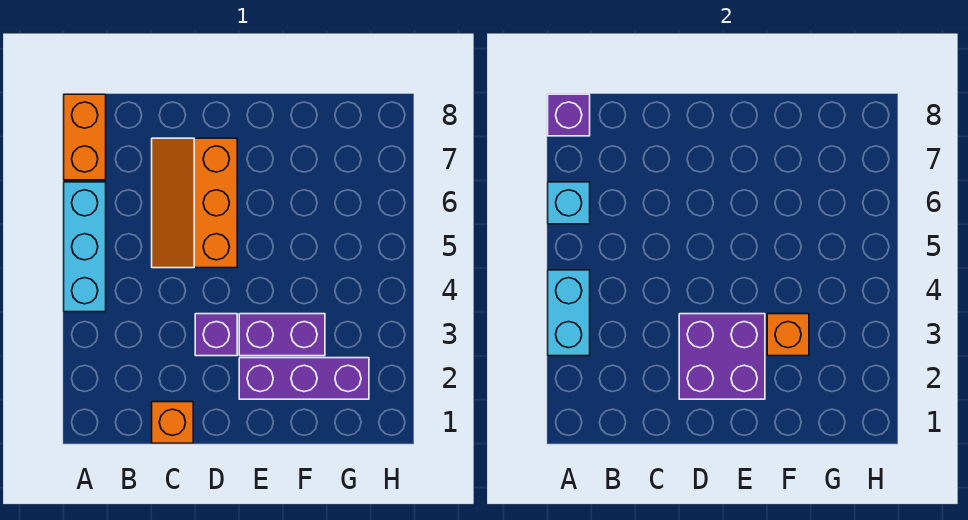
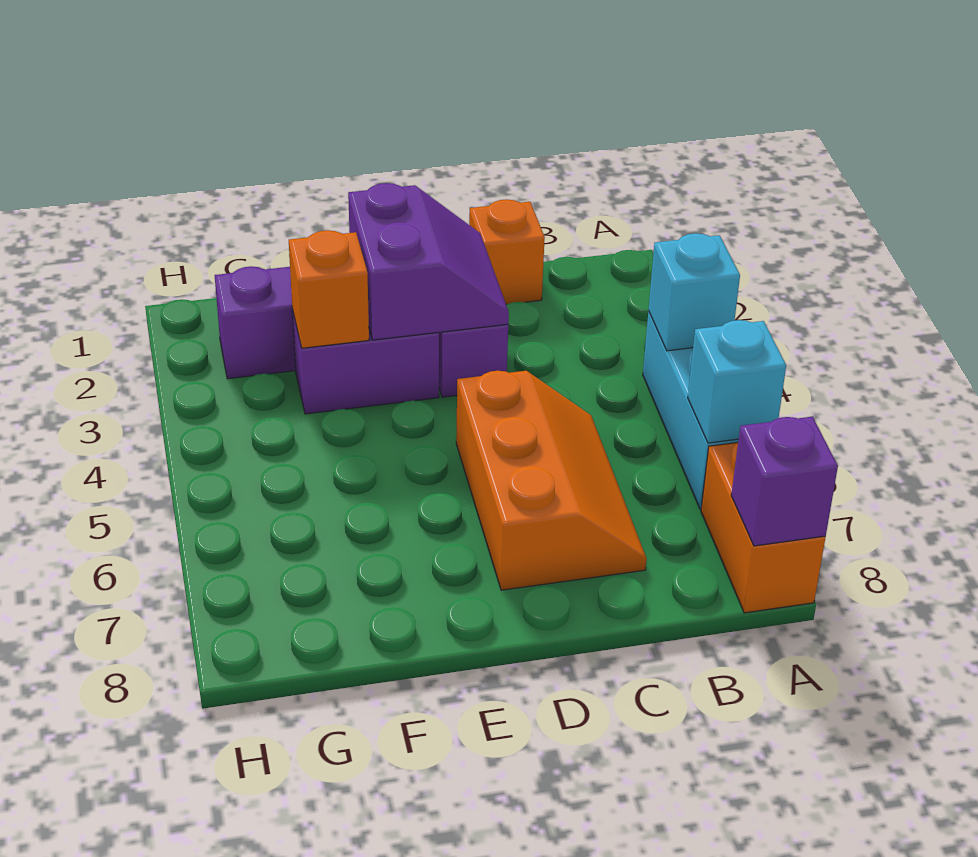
cyan 1x2 brick [548,270,590,356] -> cyan 1x1 brick [649,233,740,351]
purple 2x2 brick [679,314,765,399] -> purple 2x2 slope [348,183,509,340]

